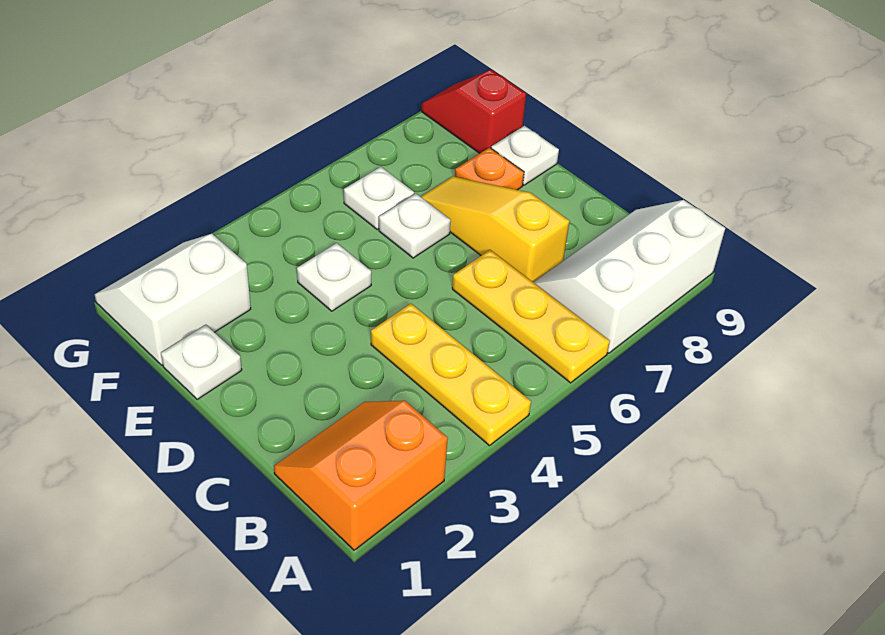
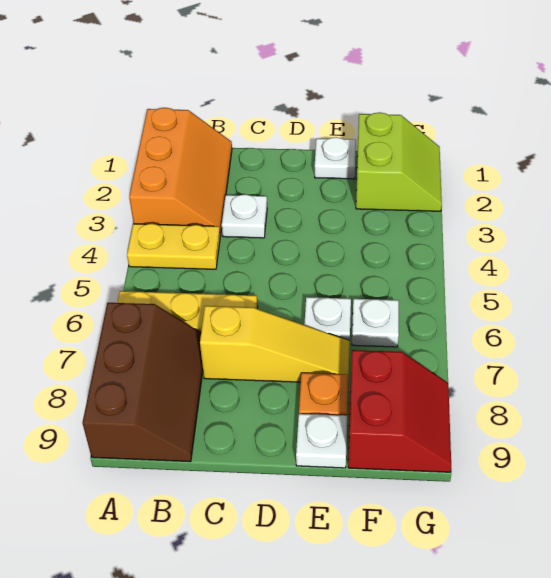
orange 2x2 slope [274,401,448,550] -> orange 2x3 slope [129,108,232,236]
yellow 1x3 plate [371,304,531,446] -> yellow 1x2 plate [127,224,220,269]
white 2x3 slope [533,200,725,353] -> brown 2x3 slope [82,303,203,462]
white 1x1 plate [297,243,371,311] -> white 1x1 plate moved to [222,194,267,238]
white 2x2 slope [95,234,251,365] -> lime 2x2 slope [356,112,442,211]
red 1x2 slope [422,70,526,153] -> red 2x2 slope [348,350,451,472]

